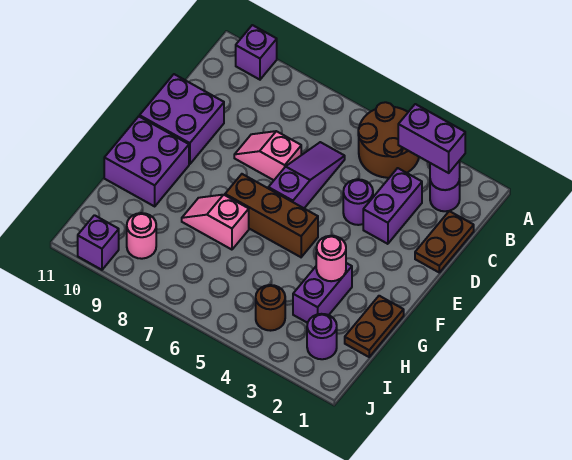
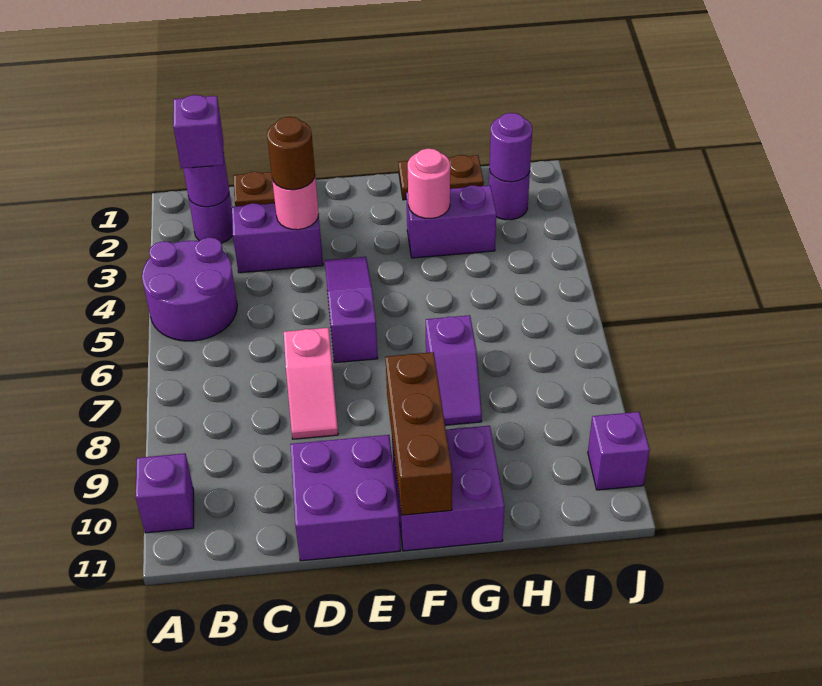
brown 2x2 round brick [358,102,419,178] -> purple 2x2 round brick [142,238,237,341]
purple 1x2 brick [398,104,465,173] -> purple 1x1 brick [173,95,224,169]
purple 1x3 slope [268,142,345,208] -> purple 1x3 slope turned to [325,257,378,363]
purple 1x1 round brick [343,179,373,225] -> purple 1x1 round brick moved to [489,113,532,182]
brown 1x3 brick [225,174,318,257] -> brown 1x3 brick moved to [385,352,452,515]
pink 1x2 slope [182,195,249,250] -> purple 1x2 slope [426,315,482,425]
brown 1x1 round brick [256,285,285,331] -> brown 1x1 round brick moved to [267,117,315,190]
pink 1x1 round brick [127,213,156,259] -> pink 1x1 round brick moved to [272,178,319,230]

